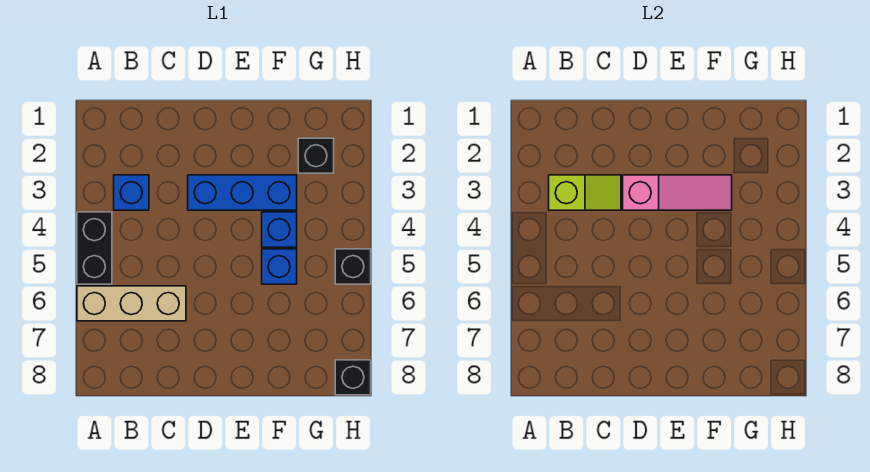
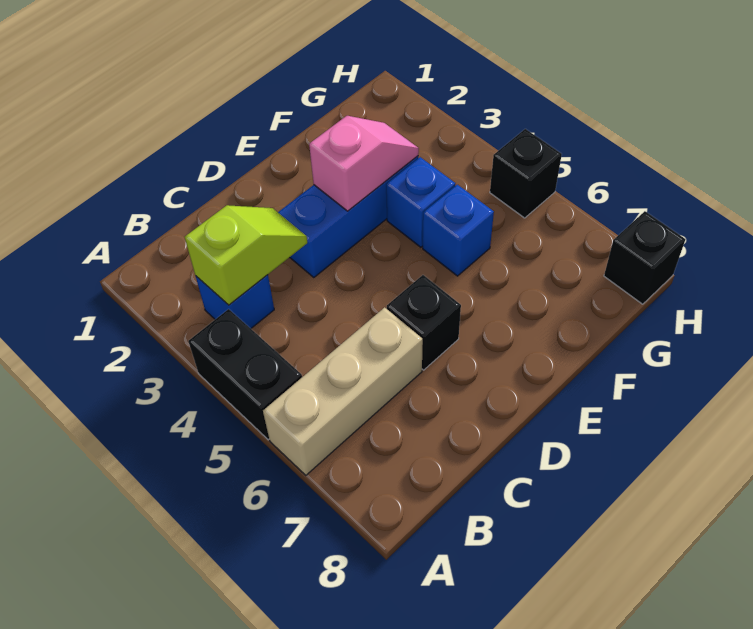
pink 1x3 slope [623,175,732,210] -> pink 1x2 slope [309,116,419,211]
black 1x1 brick [298,138,334,173] -> black 1x1 brick moved to [387,275,461,370]

